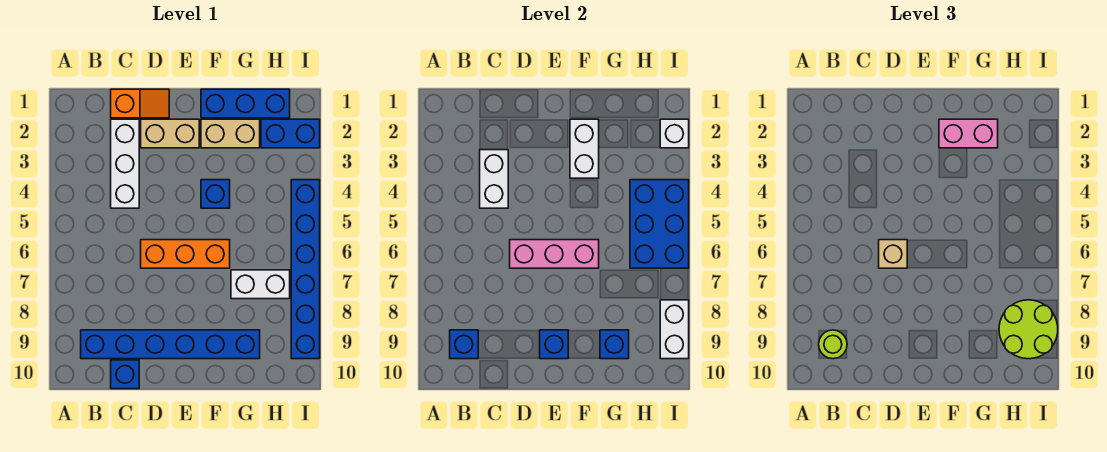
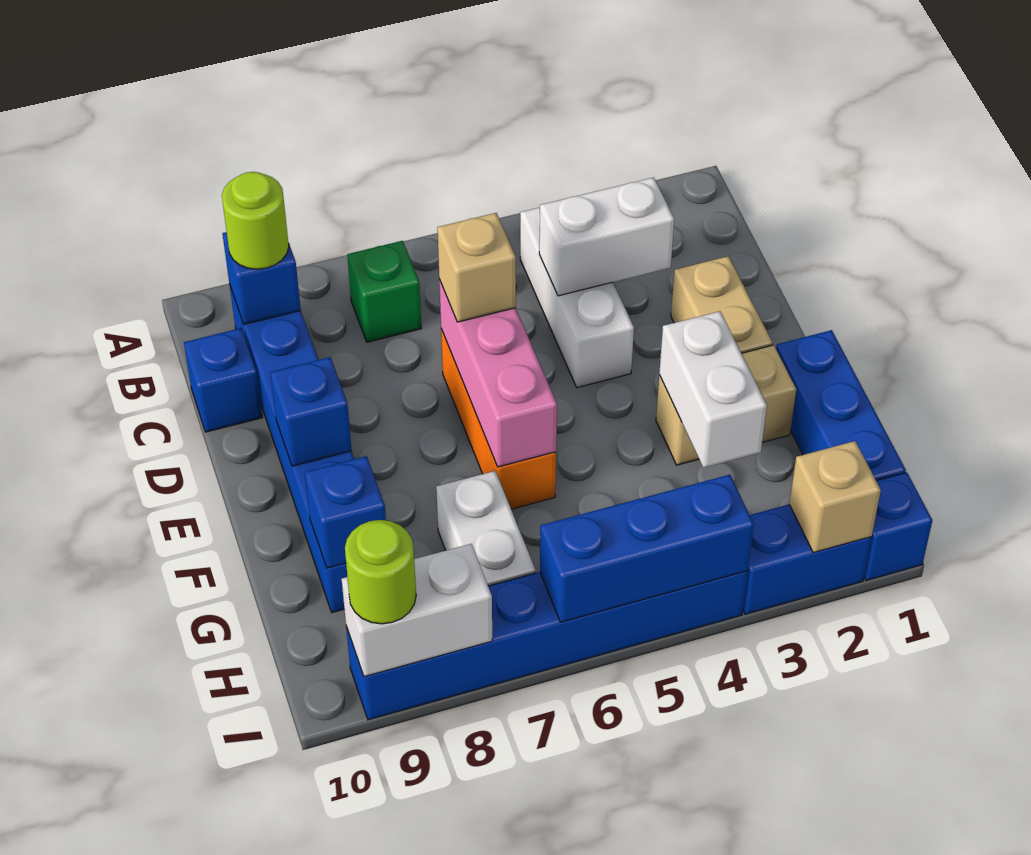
none -> green 1x1 brick [347,241,422,342]
orange 1x2 slope [111,89,169,118] -> none
white 1x3 brick [111,119,139,208] -> white 1x3 brick turned to [520,208,634,388]
tan 1x2 brick [201,119,260,148] -> tan 1x2 brick turned to [656,345,796,465]
white 1x2 brick [570,119,599,178] -> white 1x2 brick turned to [659,311,767,468]
pink 1x2 brick [939,119,998,148] -> none
blue 1x1 brick [201,180,230,208] -> blue 1x1 brick moved to [864,472,932,580]
blue 1x2 brick [261,119,320,148] -> blue 1x2 brick turned to [743,505,871,614]
blue 2x3 brick [630,180,689,268] -> blue 1x3 brick [540,475,754,622]
lime 2x2 round brick [999,300,1058,359] -> lime 1x1 round brick [345,520,416,624]
white 1x1 brick [660,119,689,148] -> tan 1x1 brick [789,441,881,553]

